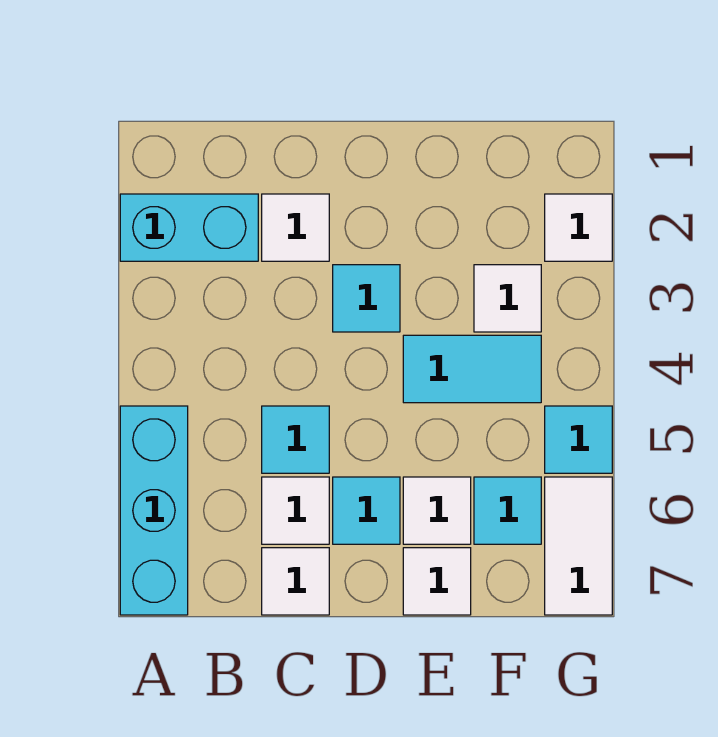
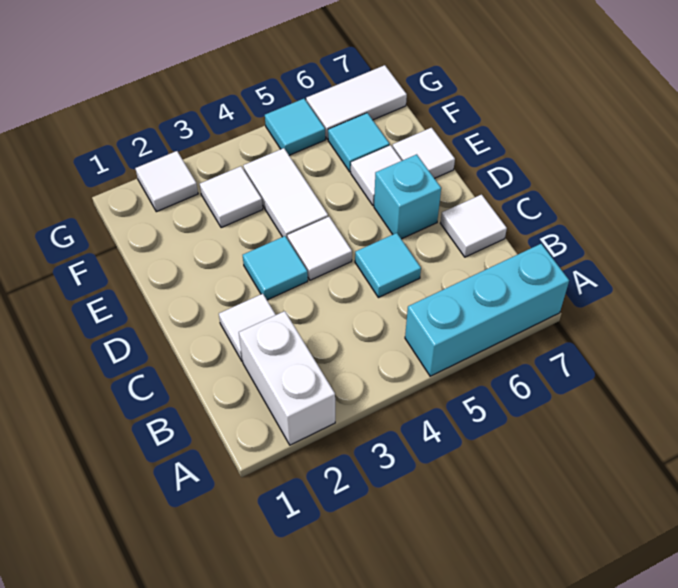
cyan 1x2 brick [120,194,258,261] -> white 1x2 brick [239,311,335,445]
white 1x1 tile [262,477,329,544] -> white 1x1 tile moved to [287,217,352,280]
cyan 1x1 tile [333,477,400,544] -> cyan 1x1 brick [374,154,441,239]
cyan 1x2 tile [403,335,541,403] -> white 1x2 tile [243,148,328,239]

